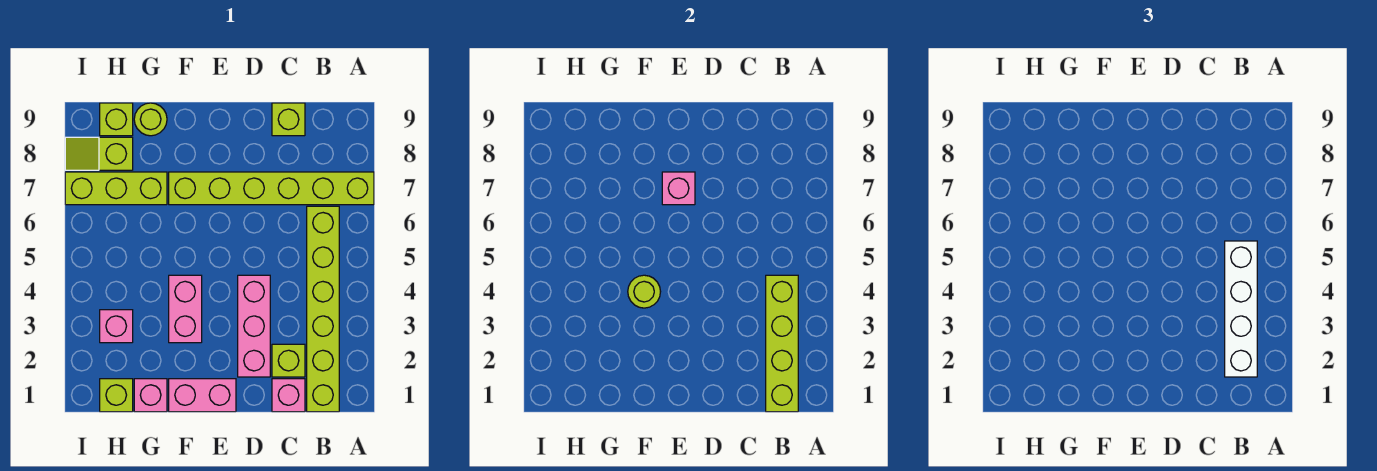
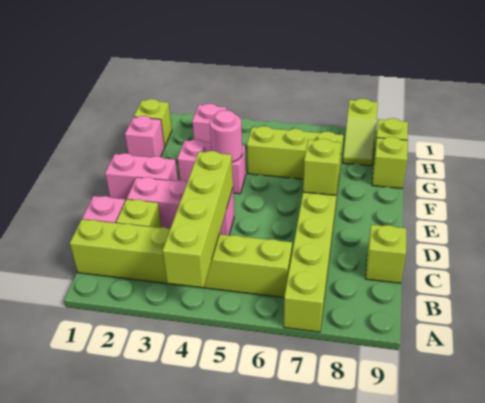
lime 1x4 brick [766,275,798,412] -> lime 1x4 brick turned to [162,151,233,288]
white 1x4 brick [1225,241,1257,377] -> none
pink 1x2 brick [169,379,236,412] -> pink 1x2 brick turned to [105,153,178,201]
pink 1x1 brick [662,172,695,205] -> lime 1x1 brick [303,139,341,195]
lime 1x1 round brick [628,275,661,308] -> pink 1x1 round brick [210,110,242,162]
lime 1x3 brick [65,172,167,205] -> lime 1x3 brick turned to [247,126,343,179]
lime 1x1 round brick [134,103,167,136] -> lime 1x1 brick [372,137,408,188]
lime 1x2 slope [65,137,133,170] -> lime 1x2 slope turned to [343,99,378,166]

